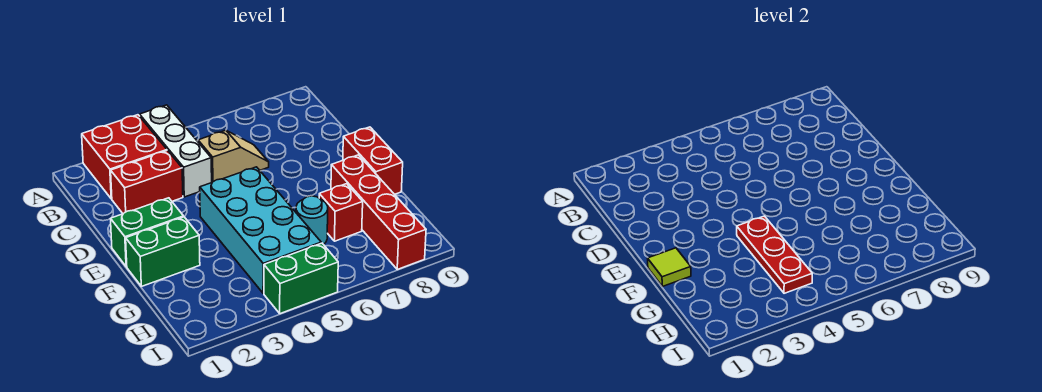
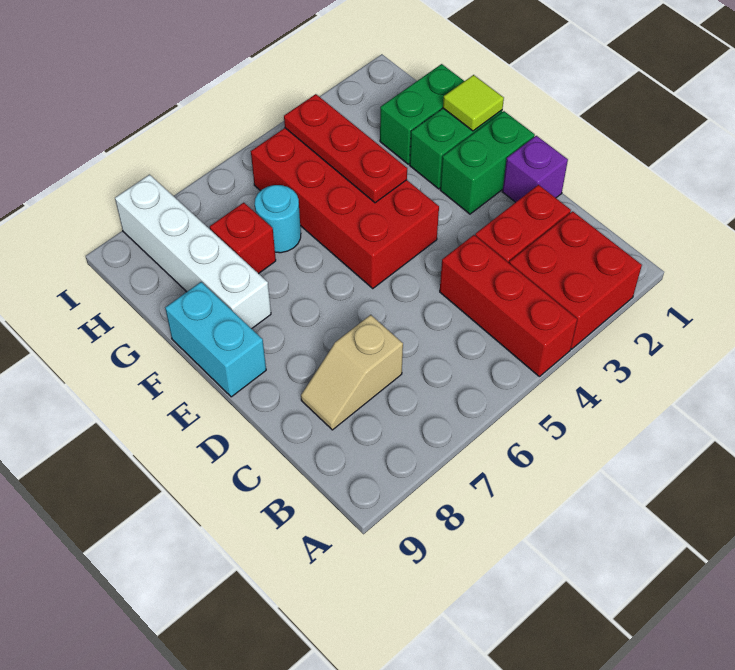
white 1x3 brick [140,105,212,197] -> red 1x3 brick [440,235,577,377]
tan 1x2 slope [198,130,269,182] -> tan 1x2 slope moved to [301,315,403,430]
none -> purple 1x1 brick [502,136,568,202]
cyan 2x4 brick [200,167,321,293] -> red 2x4 brick [251,128,439,288]
red 1x2 brick [343,127,403,194] -> cyan 1x2 brick [165,282,266,397]
red 1x4 brick [331,155,426,269] -> white 1x4 brick [115,175,271,329]
green 1x2 brick [264,243,338,314] -> green 1x2 brick moved to [380,64,464,164]

